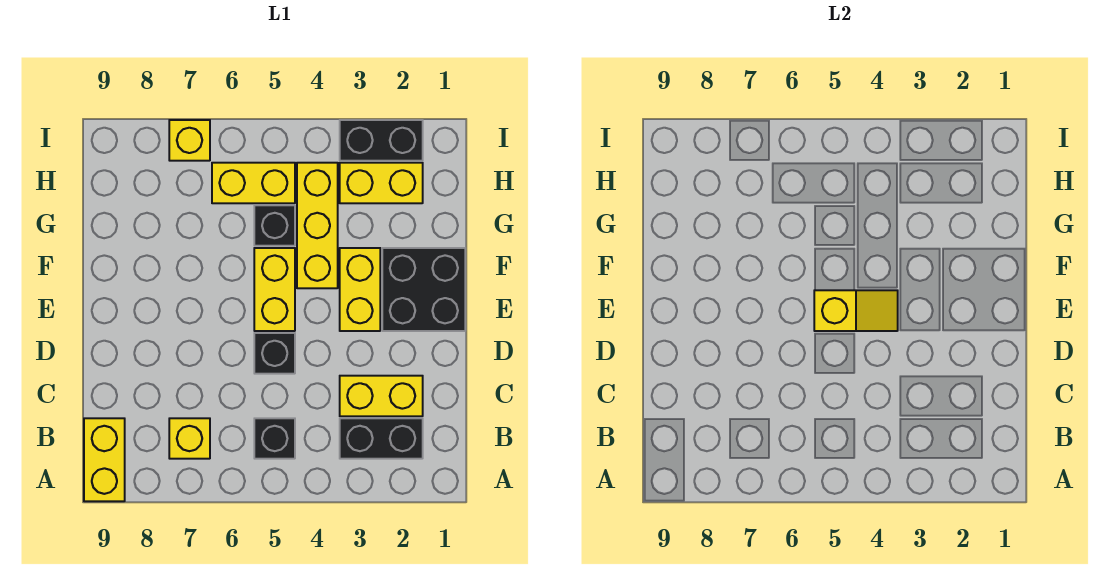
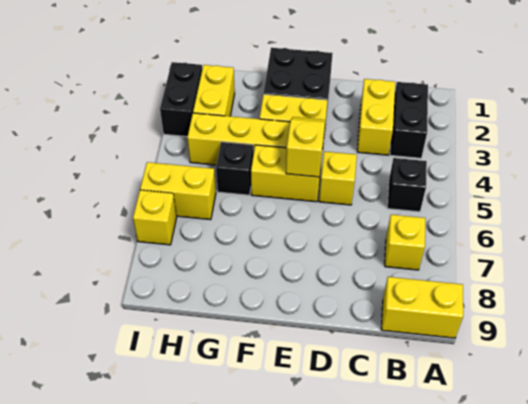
black 1x1 brick [254,333,295,374] -> yellow 1x1 brick [319,151,357,205]
yellow 1x2 brick [212,163,295,203] -> yellow 1x2 brick turned to [140,162,216,220]

